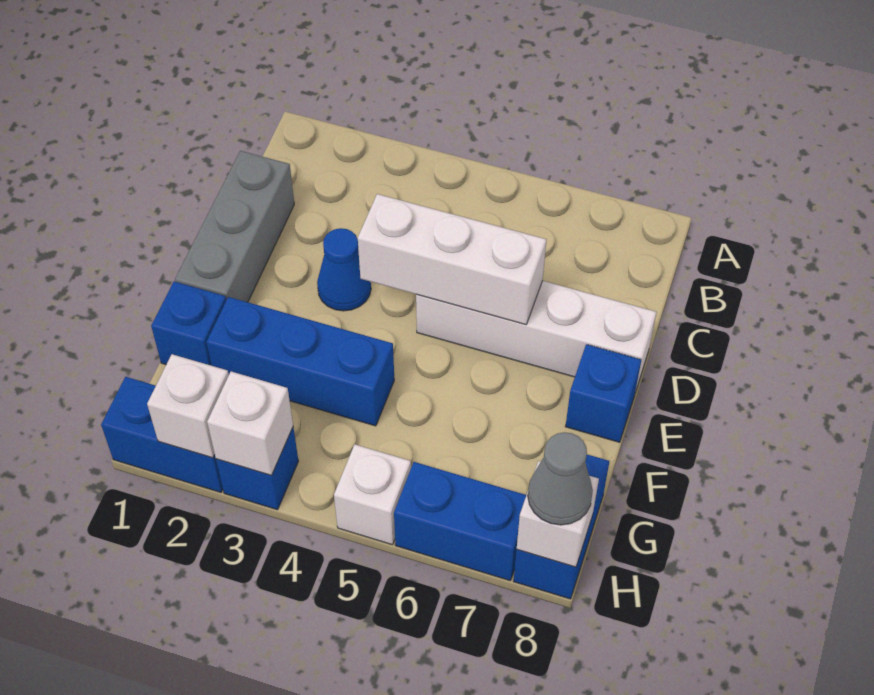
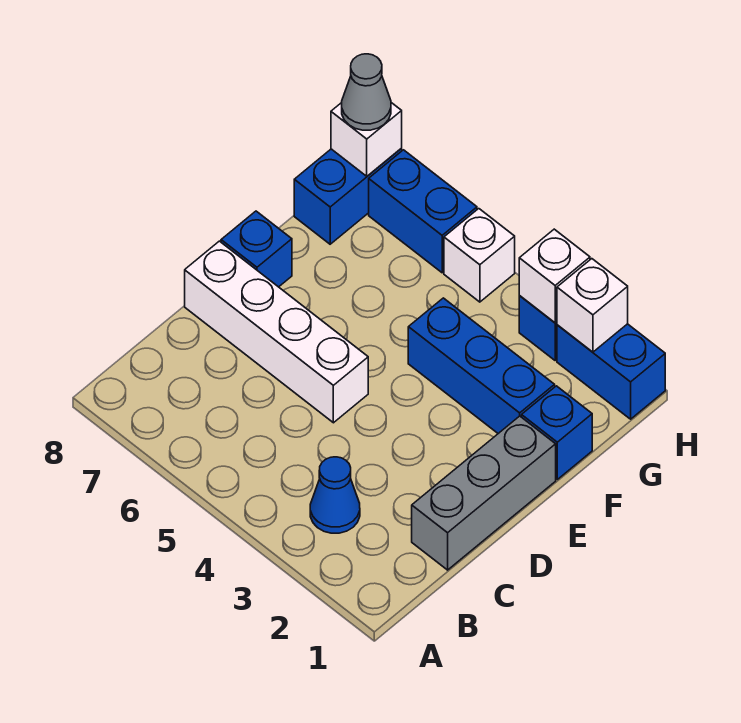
blue 1x1 cone [317,228,371,311] -> blue 1x1 cone moved to [310,457,360,533]
white 1x3 brick [358,194,546,325] -> none

